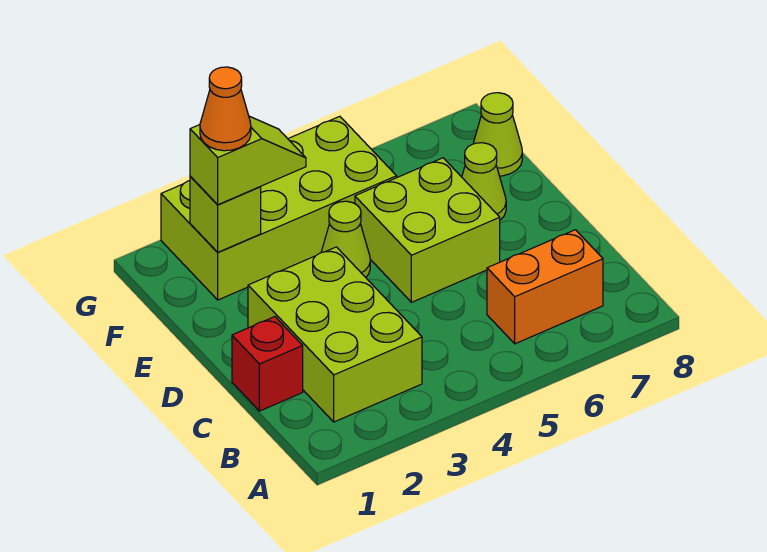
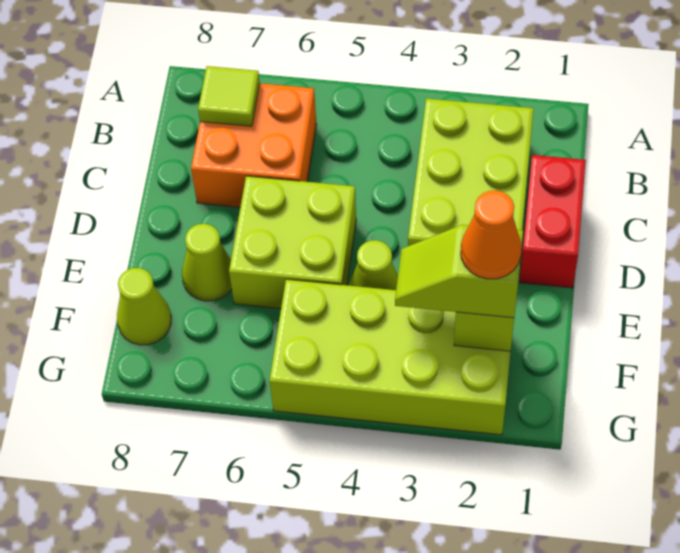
orange 1x2 brick [487,230,603,344] -> orange 2x2 brick [191,83,317,207]
none -> lime 1x1 tile [198,66,260,126]
red 1x1 brick [232,317,303,411] -> red 1x2 brick [519,155,586,288]

